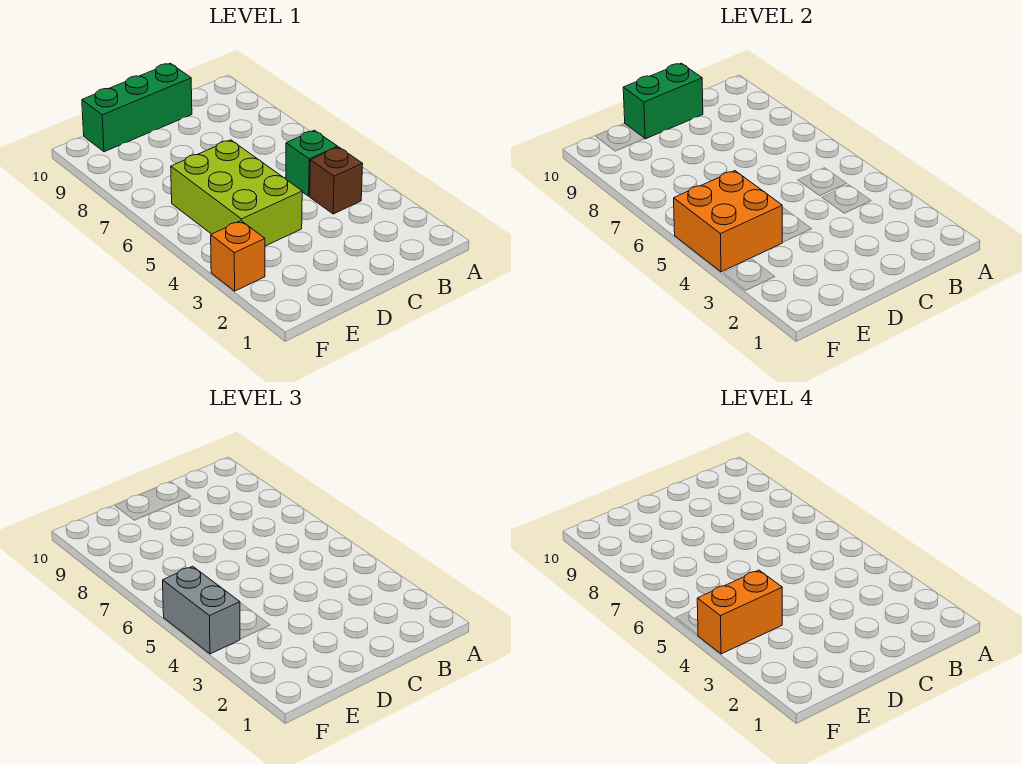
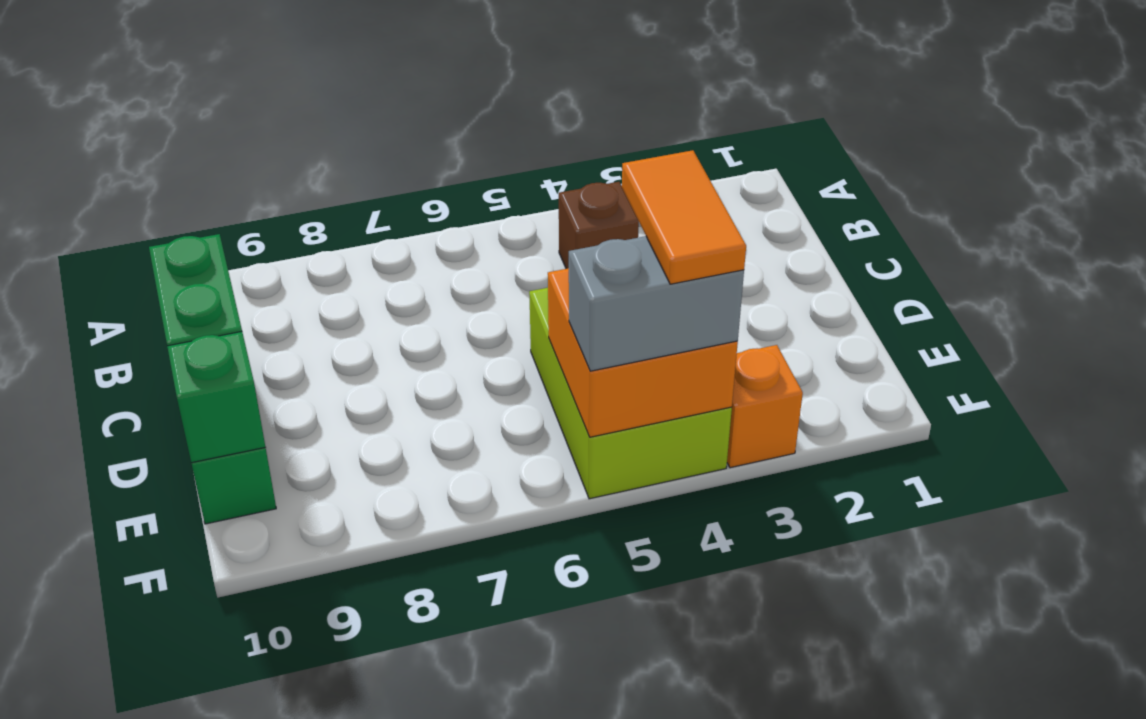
green 1x1 brick [286,130,338,196] -> green 1x1 brick moved to [167,332,265,463]
lime 2x3 brick [171,140,302,246] -> lime 2x3 brick turned to [529,288,732,499]
orange 1x2 brick [697,570,782,654] -> orange 1x2 tile [622,150,746,284]

